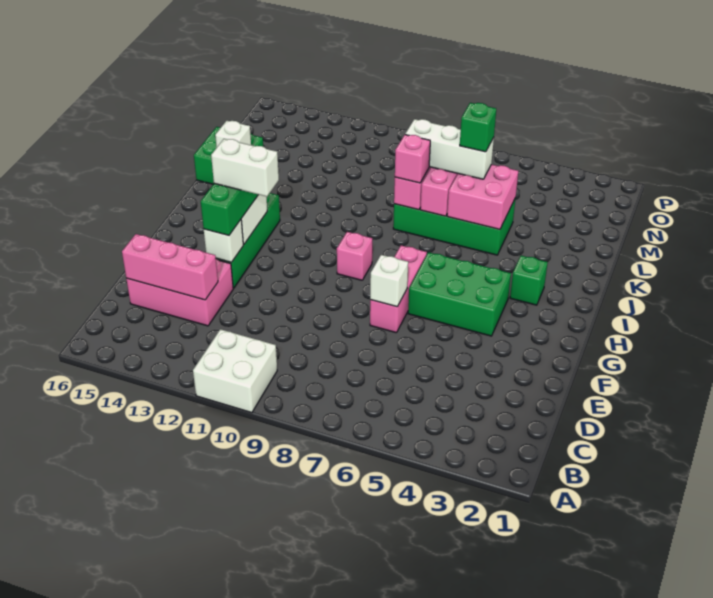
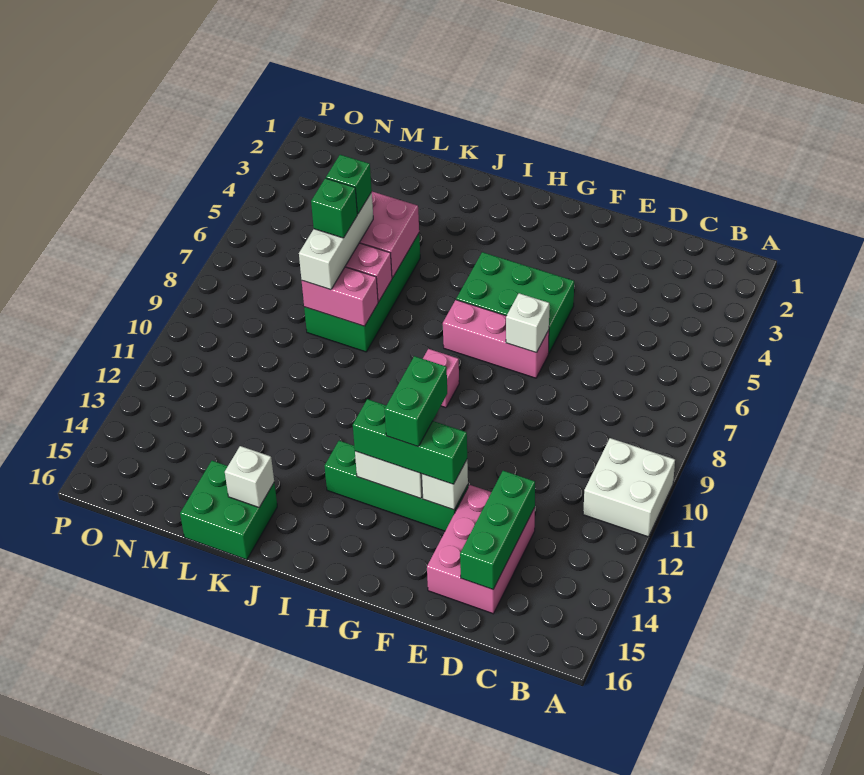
pink 1x3 brick [122,234,218,300] -> green 1x3 brick [460,471,535,589]
green 2x3 brick [408,252,511,336] -> green 2x3 brick turned to [456,252,574,353]
white 1x2 brick [211,139,279,197] -> green 1x2 brick [385,356,447,447]
green 1x1 brick [510,256,548,305] -> green 1x1 brick moved to [311,178,357,238]
pink 1x1 brick [395,135,430,183] -> none

